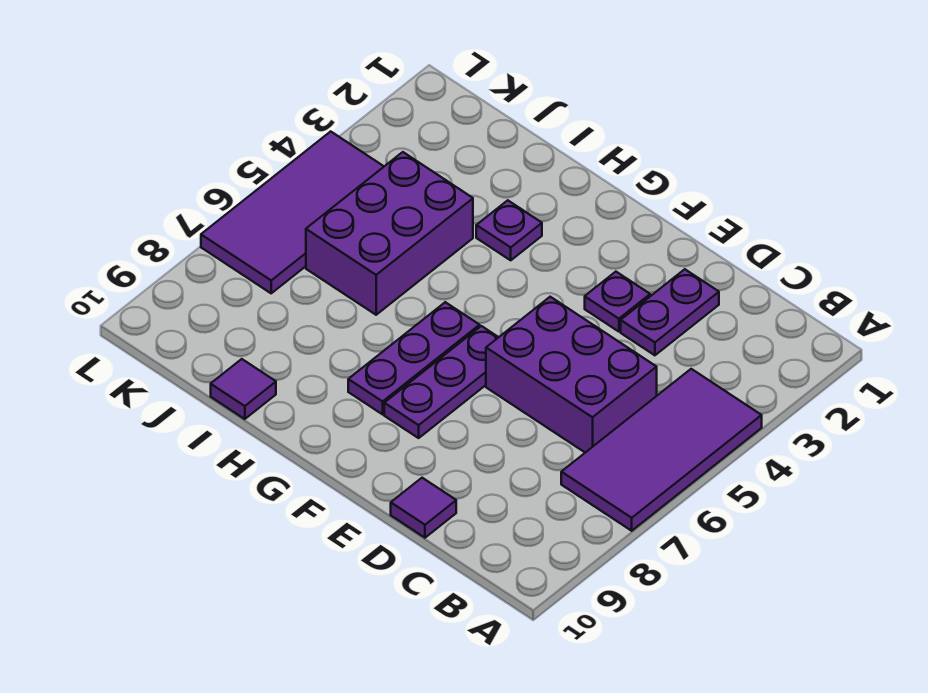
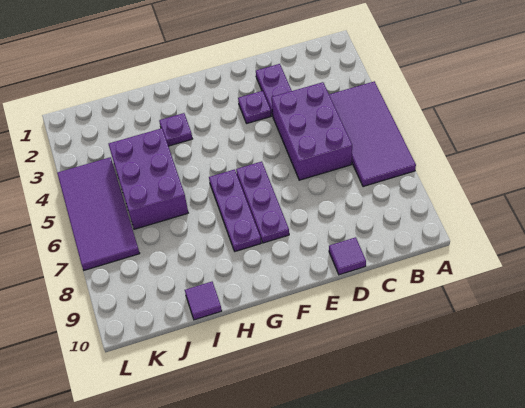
purple 2x3 brick [486,297,657,452] -> purple 2x3 brick turned to [272,82,352,180]

